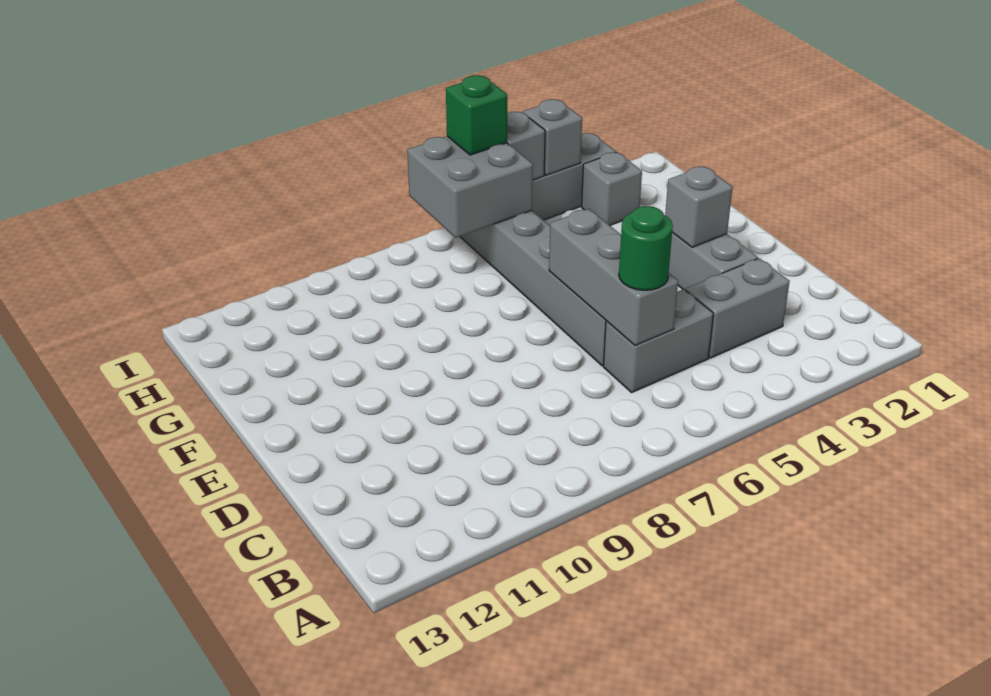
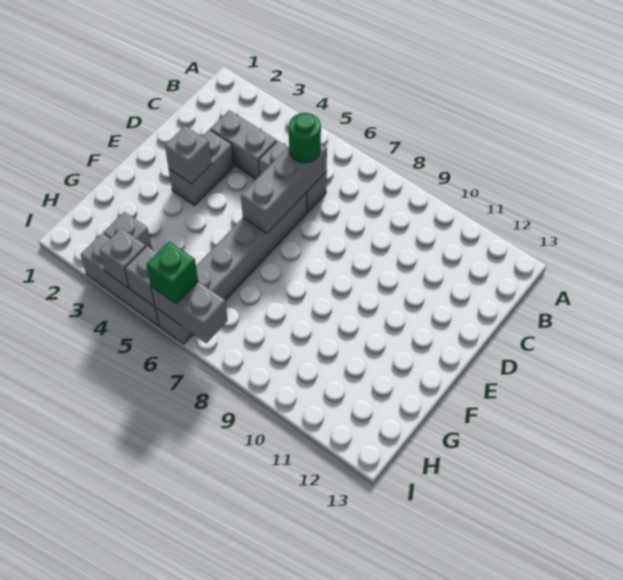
grey 2x2 brick [407,136,533,238] -> grey 1x2 brick [151,282,228,343]

